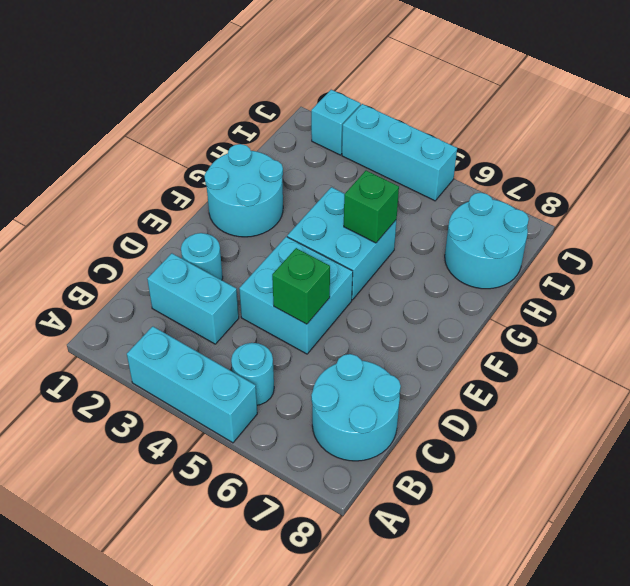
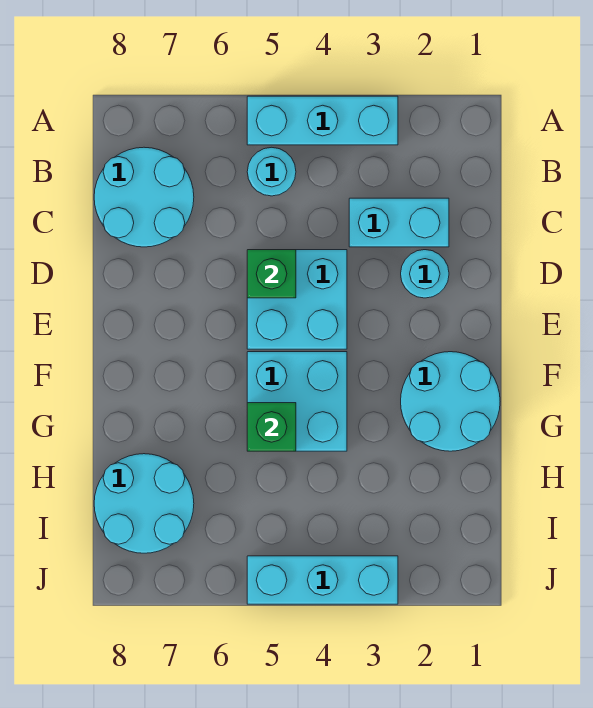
cyan 1x1 brick [311,90,361,155] -> none

